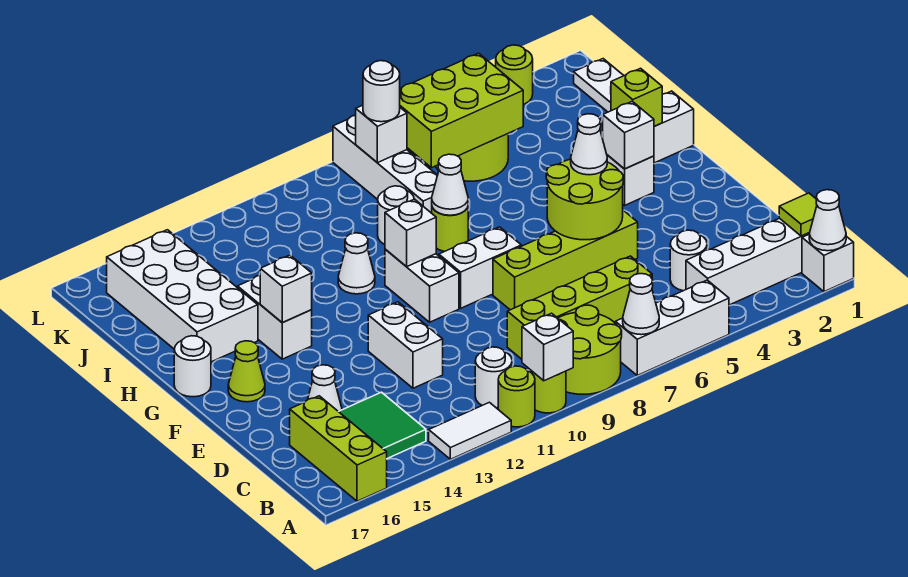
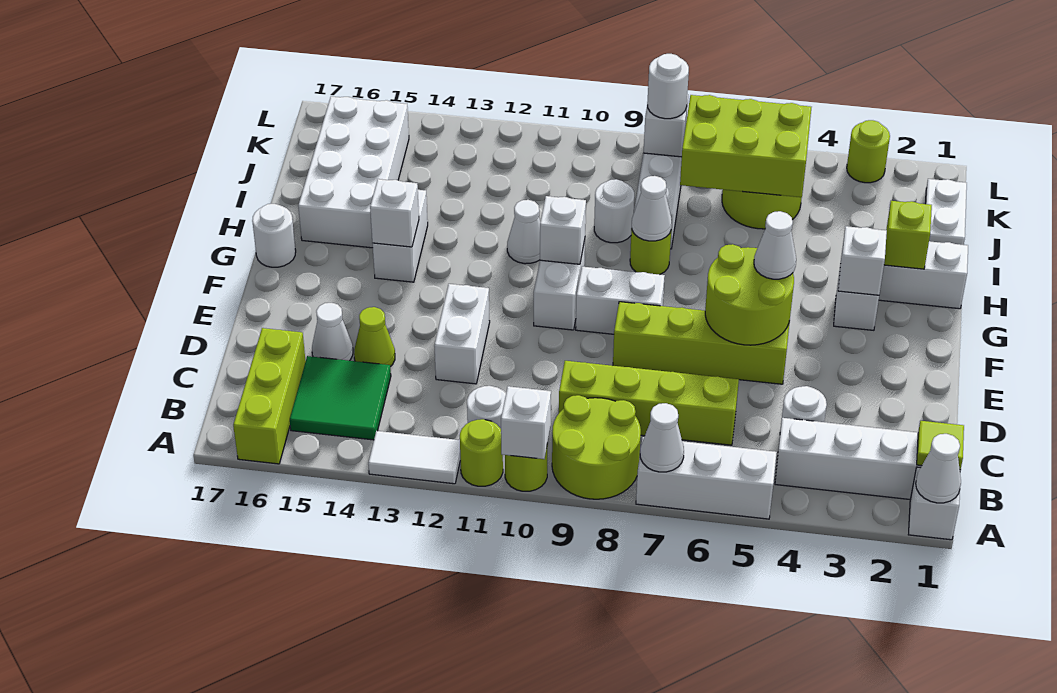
lime 1x1 cone [228,341,265,402] -> lime 1x1 cone moved to [354,307,395,367]

